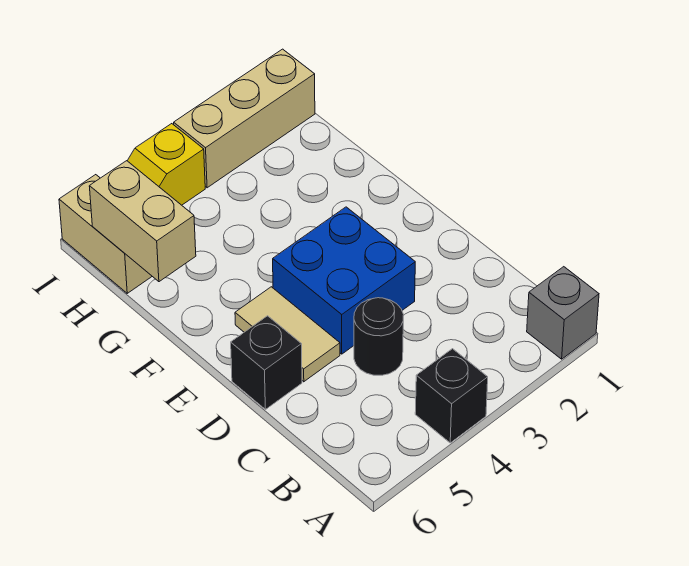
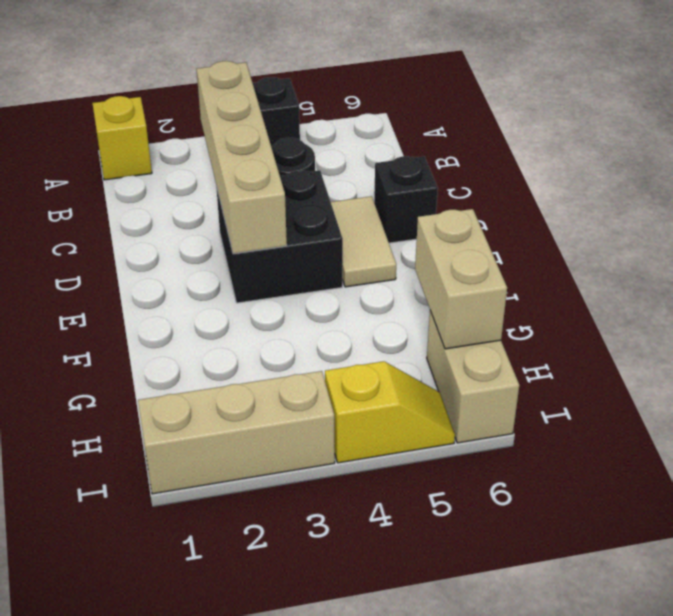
grey 1x1 brick [527,267,599,359] -> yellow 1x1 brick [92,96,152,180]
none -> tan 1x4 brick [197,61,287,254]
blue 2x2 brick [273,207,415,354] -> black 2x2 brick [216,170,343,303]

